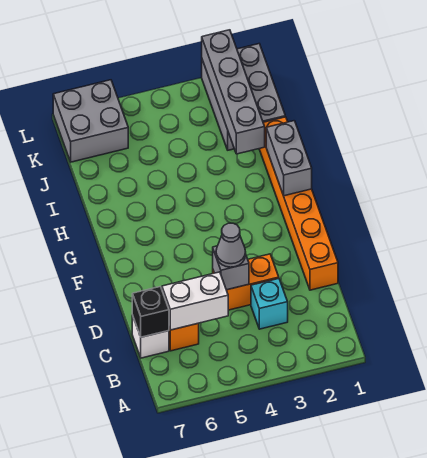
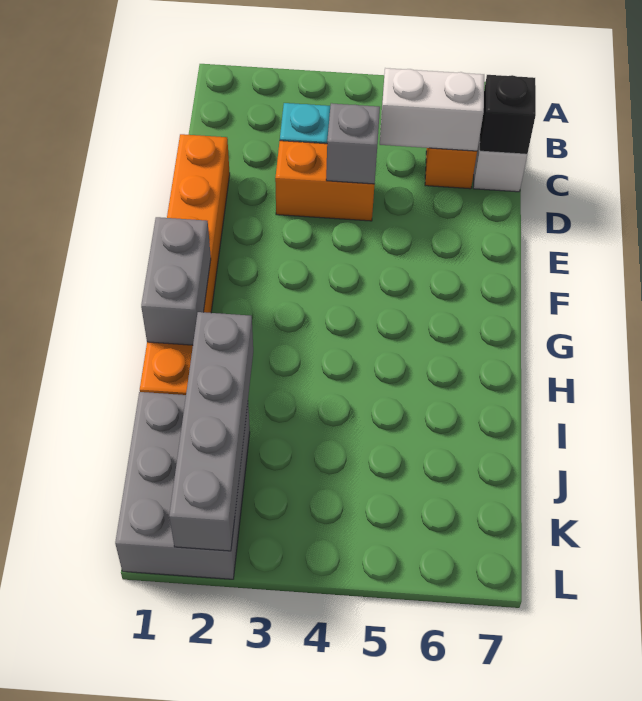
grey 1x1 cone [216,223,246,267] -> none
grey 2x2 brick [53,80,128,162] -> none

